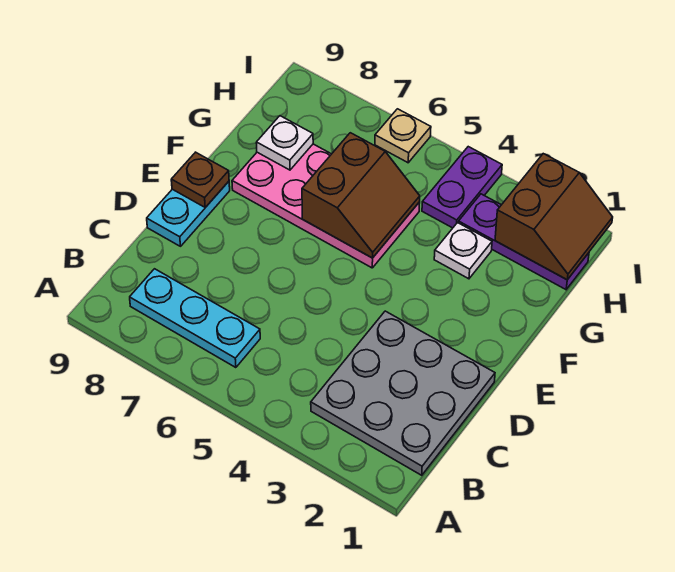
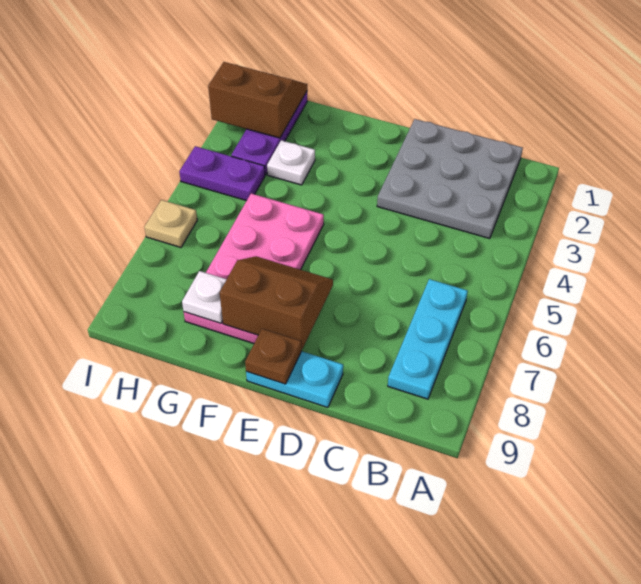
brown 2x2 slope [302,133,420,258] -> brown 2x2 slope moved to [220,256,333,349]

